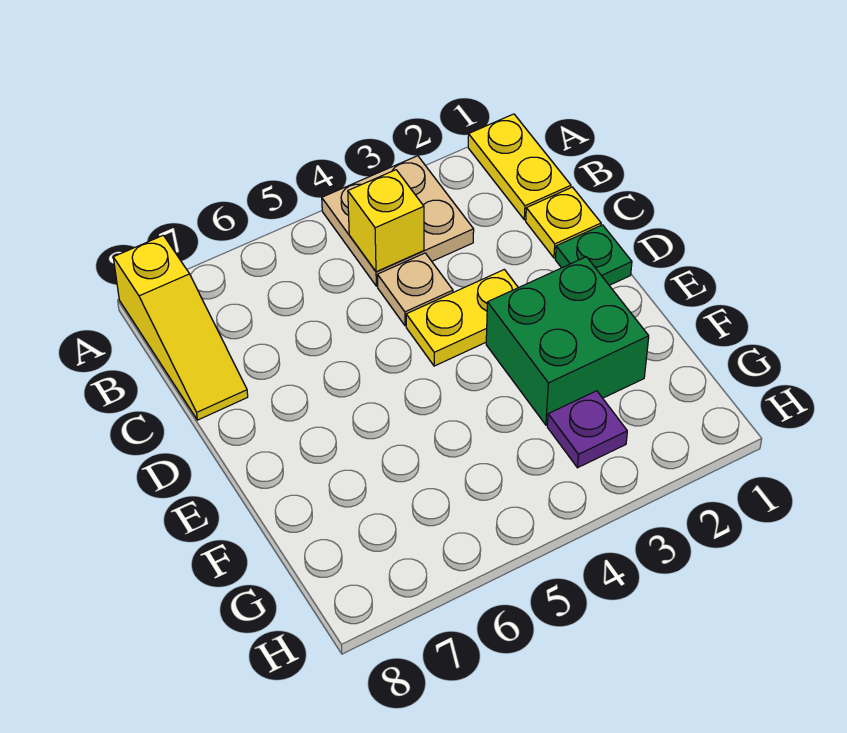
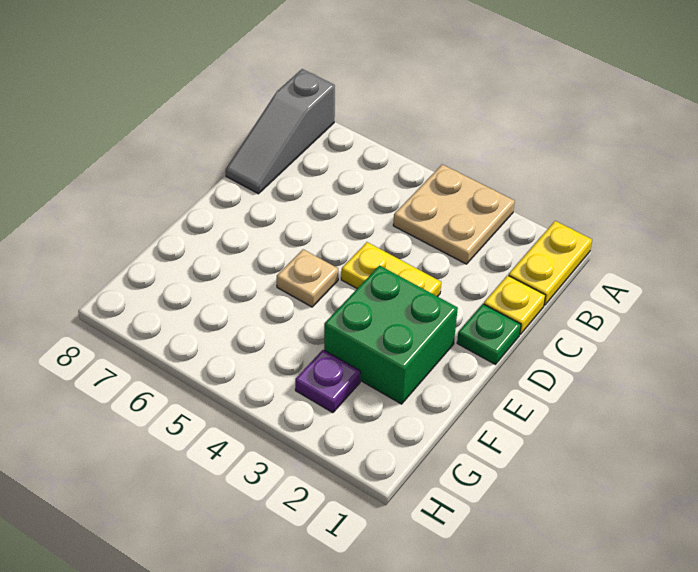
yellow 1x3 slope [113,235,248,420] -> grey 1x3 slope [226,69,335,194]
yellow 1x1 brick [348,170,424,272] -> none
tan 1x1 plate [377,253,453,326] -> tan 1x1 plate moved to [277,249,338,307]

